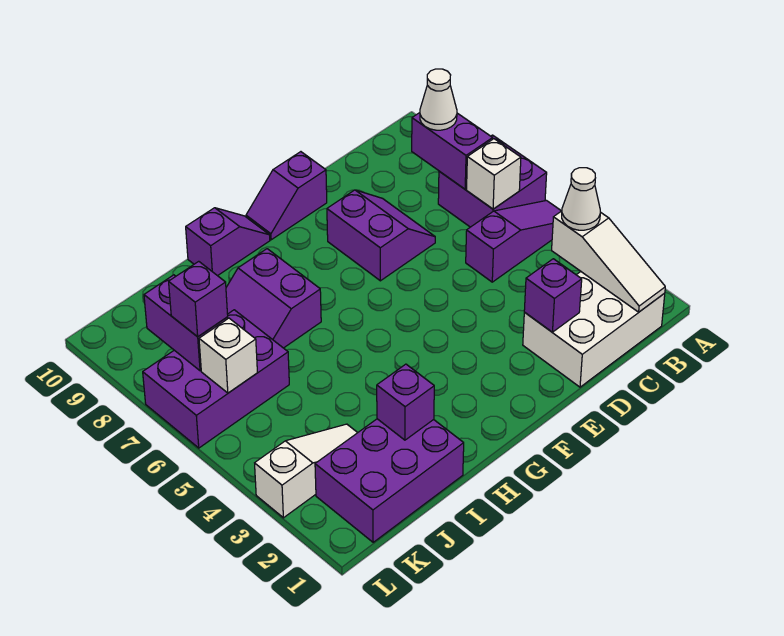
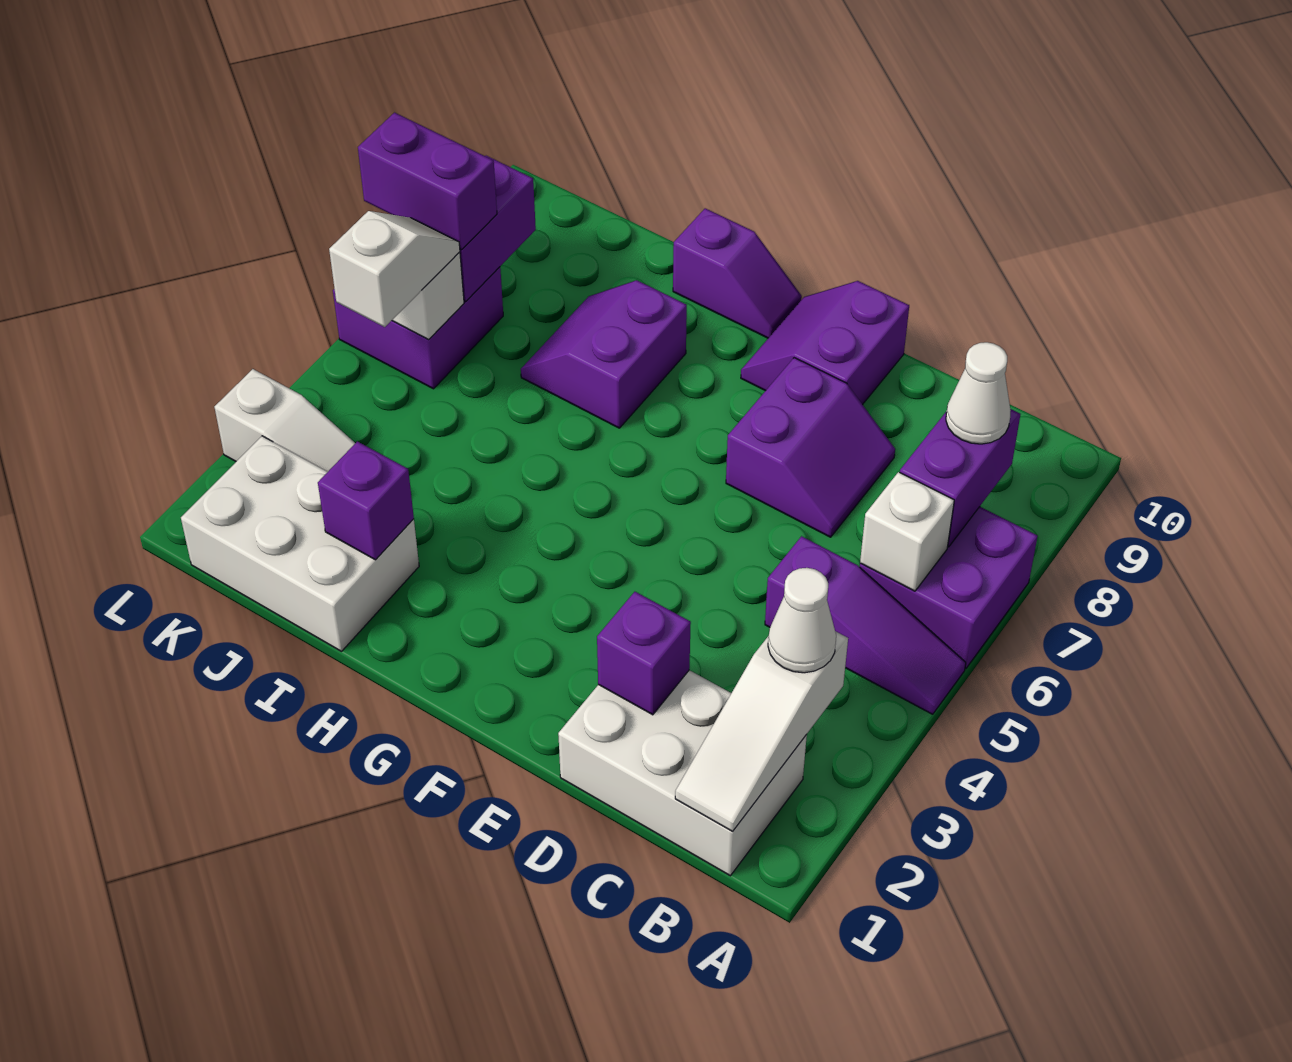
purple 1x2 slope [246,152,327,240] -> purple 2x2 slope [741,281,909,405]
purple 2x3 brick [315,419,464,542] -> white 2x3 brick [181,436,419,651]
purple 2x3 brick [143,310,289,448] -> purple 2x2 brick [333,267,503,389]
none -> white 1x2 slope [329,211,460,327]
purple 1x1 brick [169,261,228,337] -> purple 1x2 brick [358,113,497,250]

